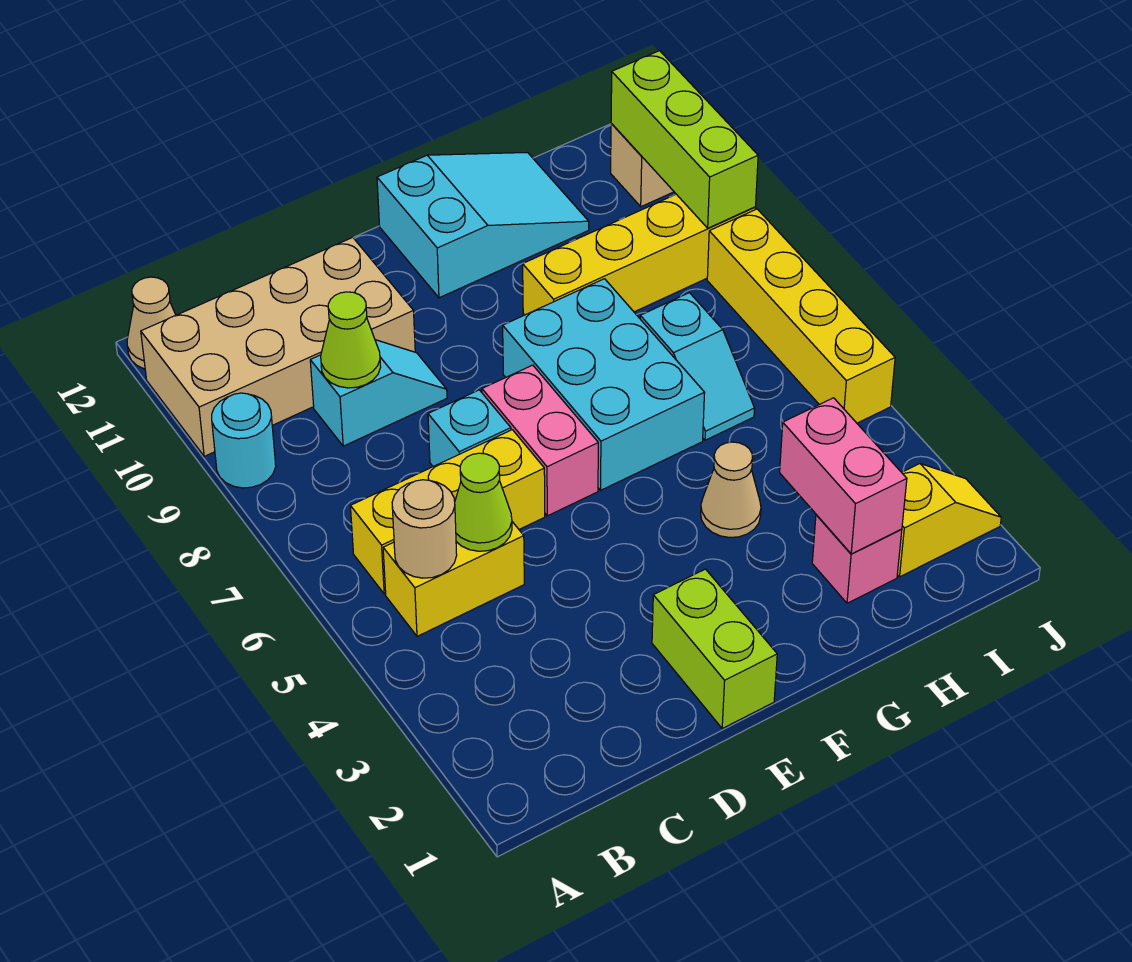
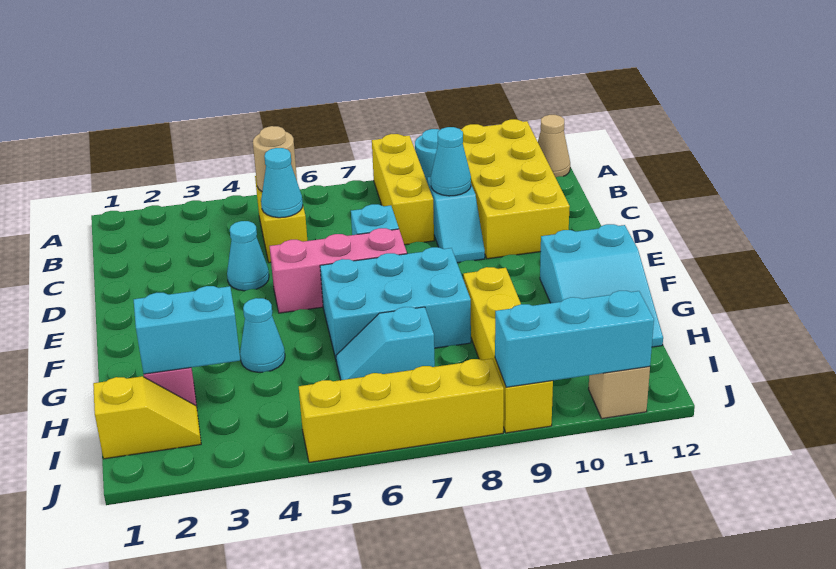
tan 2x4 brick [141,237,415,456] -> yellow 2x4 brick [460,119,570,259]
yellow 1x3 brick [350,430,545,594] -> yellow 1x3 brick moved to [372,134,434,245]
lime 1x1 cone [455,453,512,551] -> cyan 1x1 cone [261,148,303,218]
lime 1x1 cone [321,292,381,388] -> cyan 1x1 cone [431,127,471,196]
none -> cyan 1x1 cone [227,221,269,291]
lime 1x2 brick [652,569,777,728] -> none
pink 1x2 brick [482,365,598,516] -> pink 1x3 brick [270,228,407,313]
tan 1x1 cone [701,442,761,538] -> cyan 1x1 cone [240,298,285,372]
pink 1x2 brick [780,398,907,554] -> cyan 1x2 brick [134,286,240,374]
yellow 1x2 slope [897,464,1001,577] -> yellow 1x2 slope turned to [93,376,201,459]
lime 1x3 brick [611,51,758,228] -> cyan 1x3 brick [495,291,654,387]

